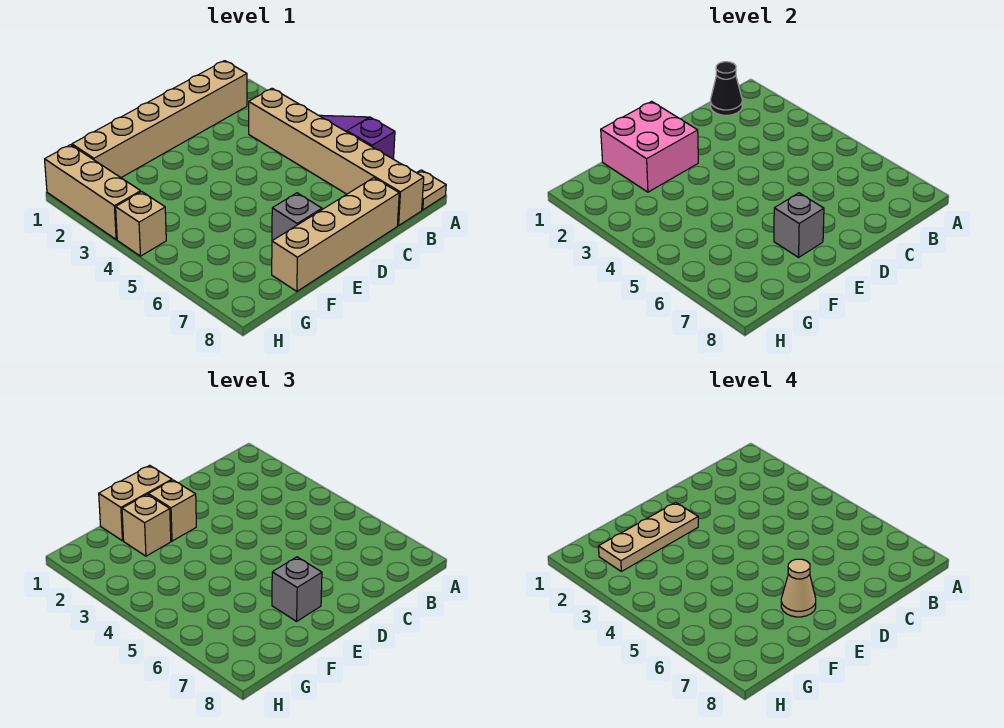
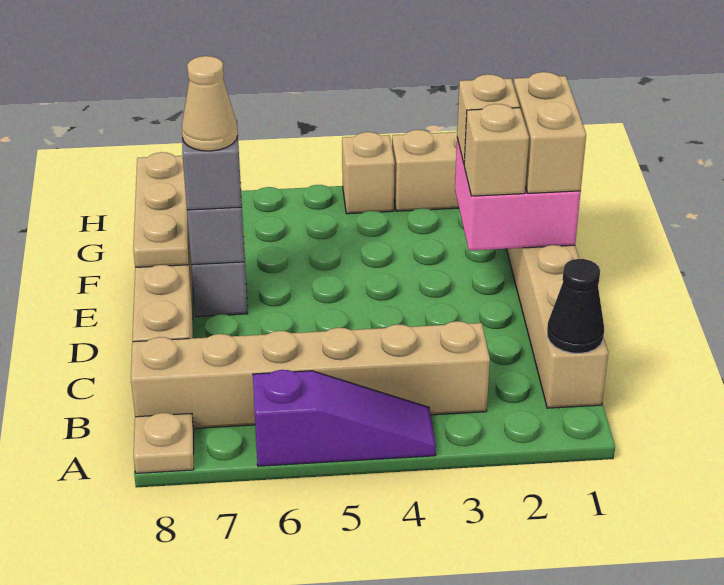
tan 1x3 plate [598,502,698,571] -> tan 1x3 plate moved to [133,152,189,267]

